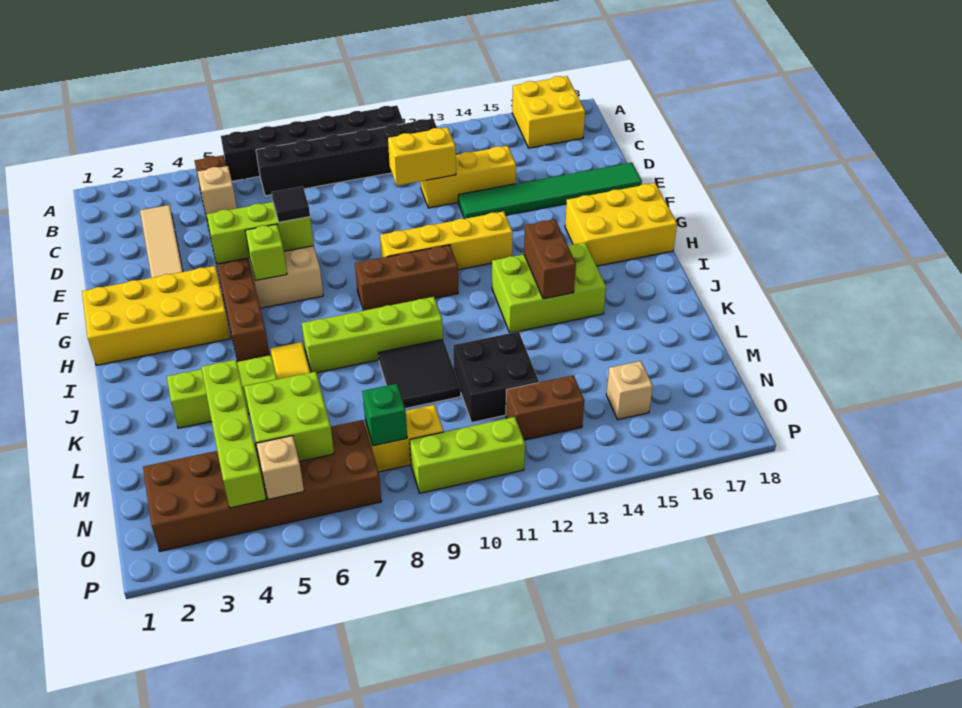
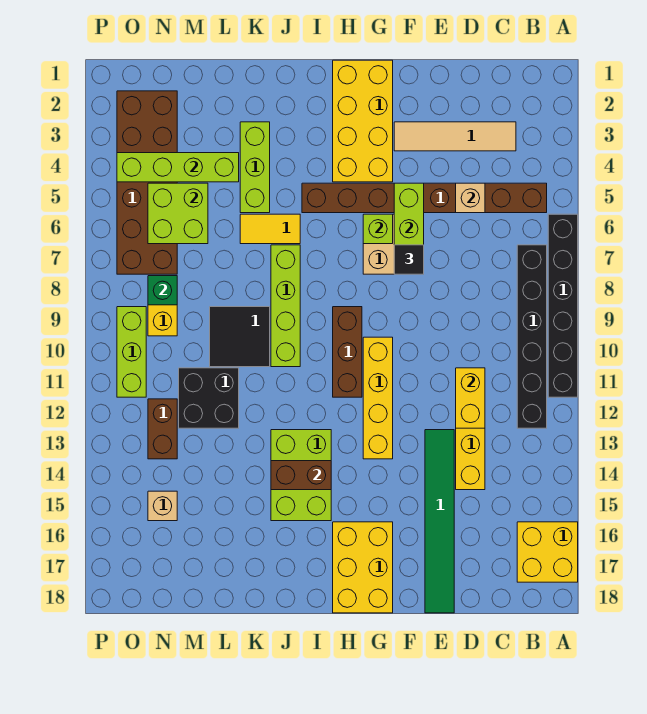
tan 1x1 brick [256,436,304,500] -> none

